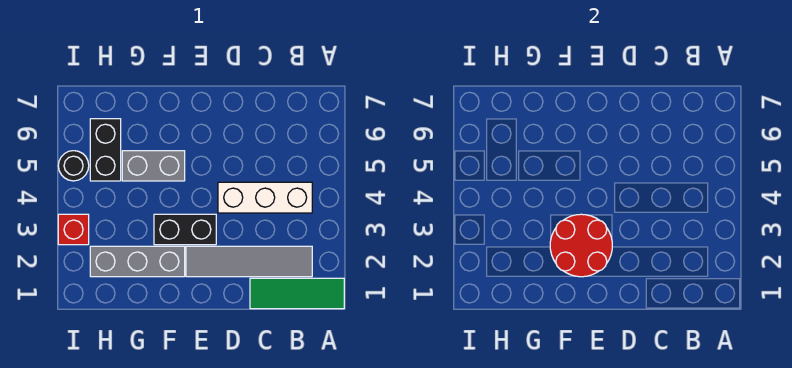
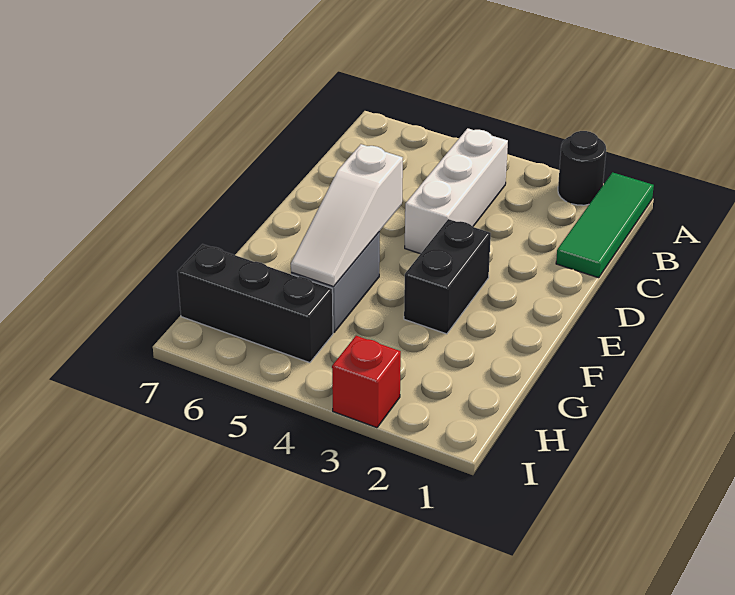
grey 1x4 tile [186,246,312,277] -> none
red 2x2 round brick [550,214,612,277] -> none
none -> white 1x3 slope [291,144,403,287]
grey 1x3 brick [90,246,185,277] -> none
black 1x2 brick [90,119,121,181] -> black 1x3 brick [177,244,333,363]
black 1x1 round brick [58,151,89,181] -> black 1x1 round brick moved to [558,131,606,205]

